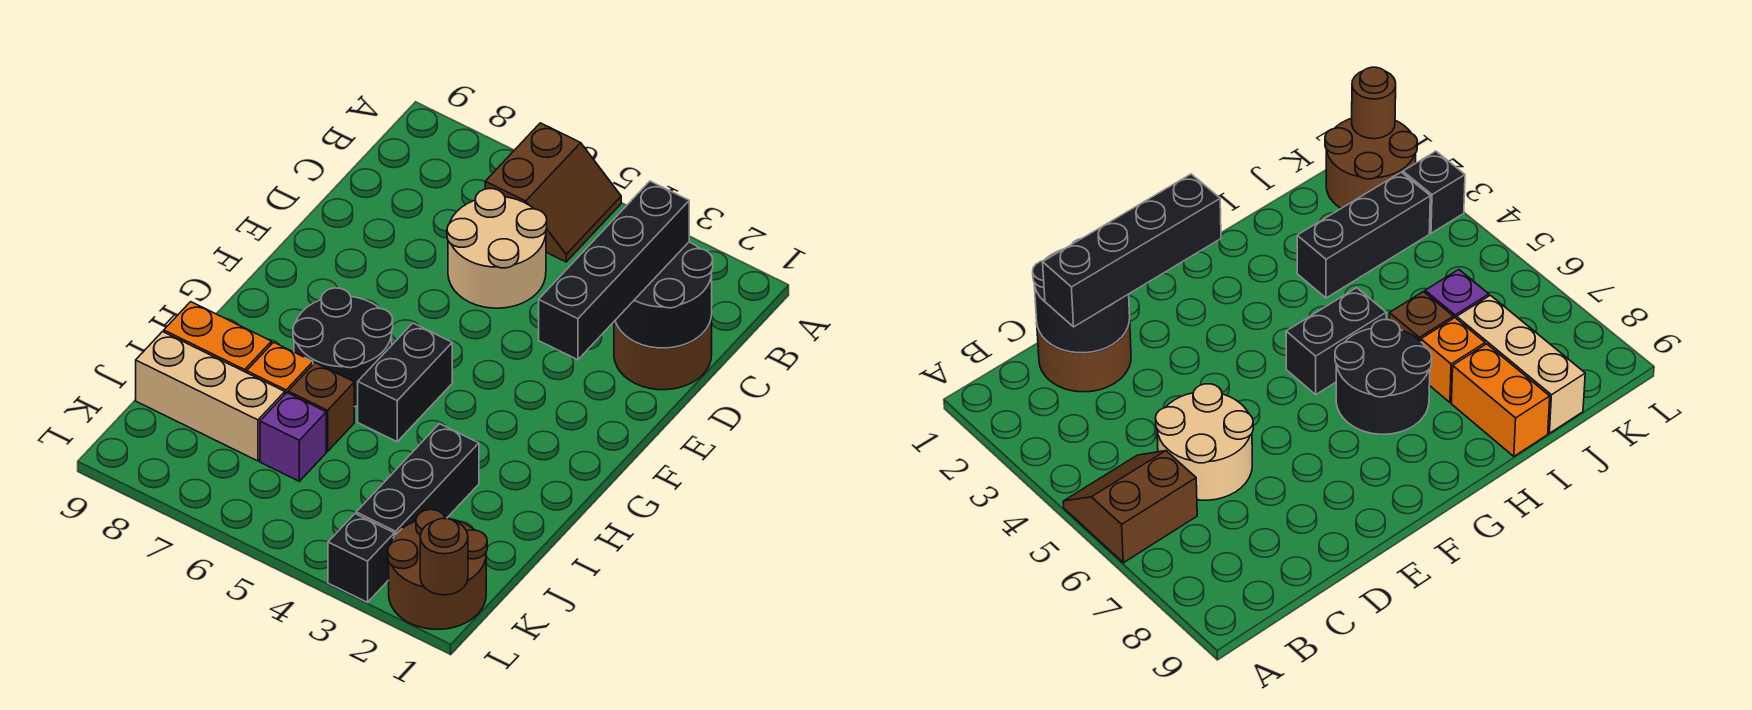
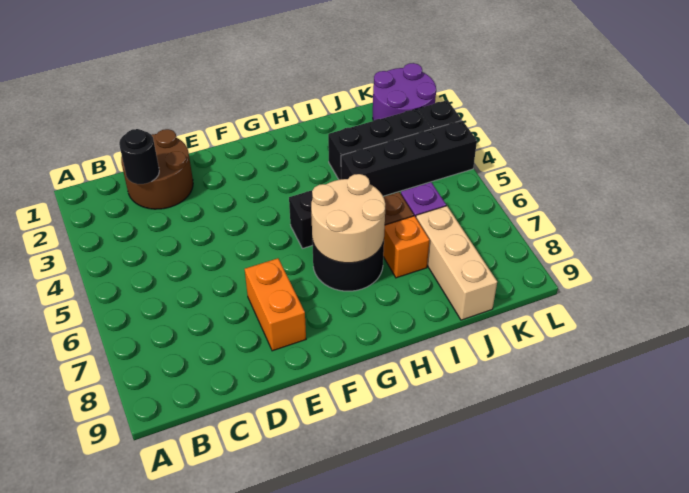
brown 2x2 slope [485,123,621,262] -> none
black 2x2 round brick [615,242,713,348] -> black 1x1 round brick [119,129,159,184]
black 1x4 brick [539,181,689,360] -> black 1x4 brick moved to [341,121,477,196]
tan 2x2 round brick [447,189,547,308] -> tan 2x2 round brick moved to [311,174,385,263]
orange 1x2 brick [164,302,272,373] -> orange 1x2 brick moved to [245,258,306,351]
brown 2x2 round brick [388,510,487,629] -> purple 2x2 round brick [373,63,436,121]
brown 1x1 round brick [420,518,468,595] -> none

